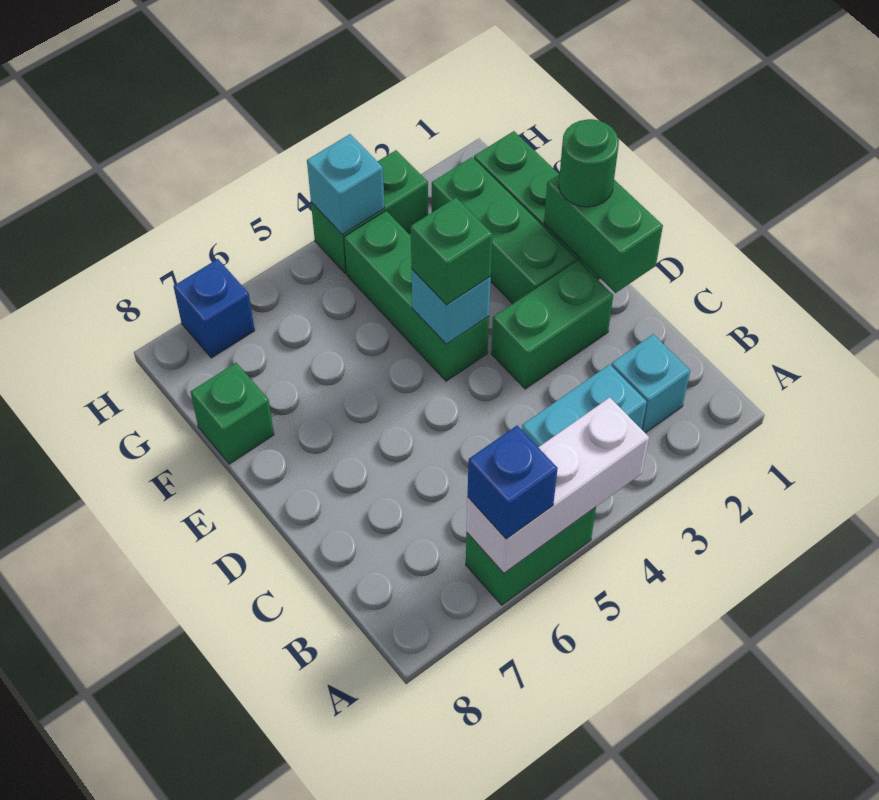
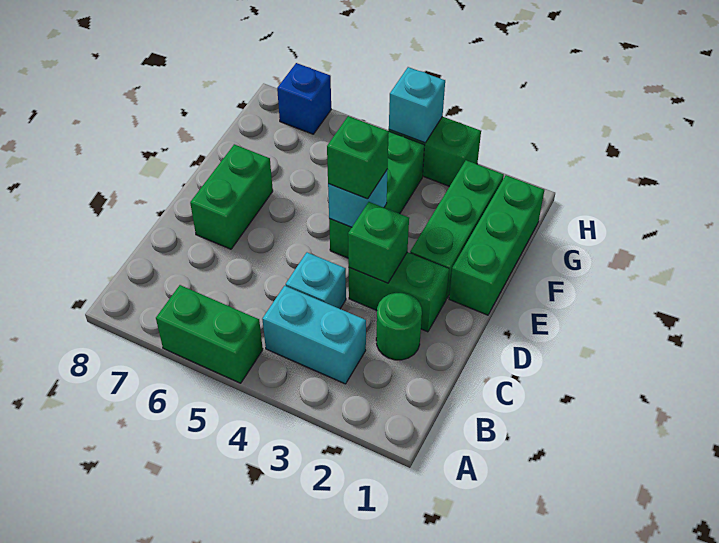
white 1x3 brick [467,397,649,573] -> none
blue 1x1 brick [468,426,558,539] -> none
cyan 1x1 brick [611,334,690,433] -> cyan 1x1 brick moved to [286,252,346,309]
green 1x2 brick [544,174,663,293] -> green 1x2 brick moved to [190,144,273,249]
green 1x1 round brick [559,119,619,207] -> green 1x1 round brick moved to [376,293,422,360]
green 1x1 brick [191,363,274,464] -> green 1x1 brick moved to [348,202,409,283]

